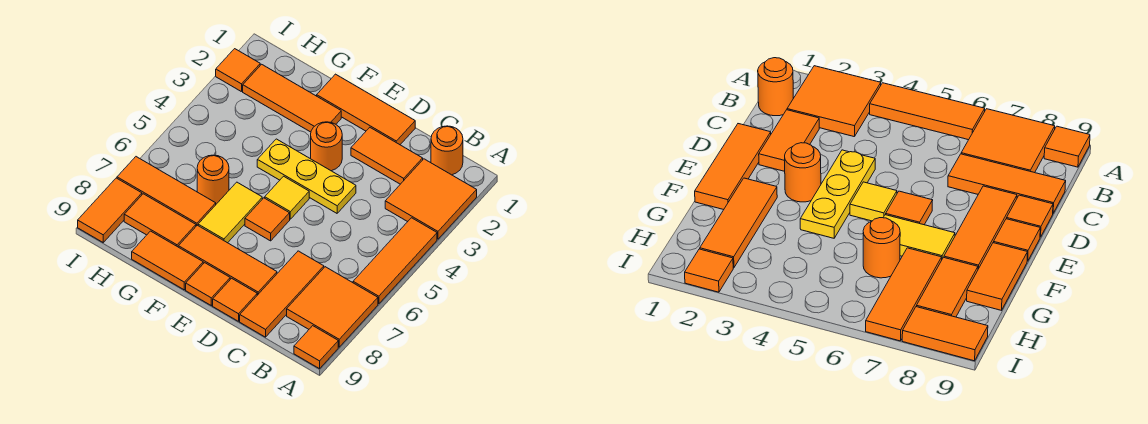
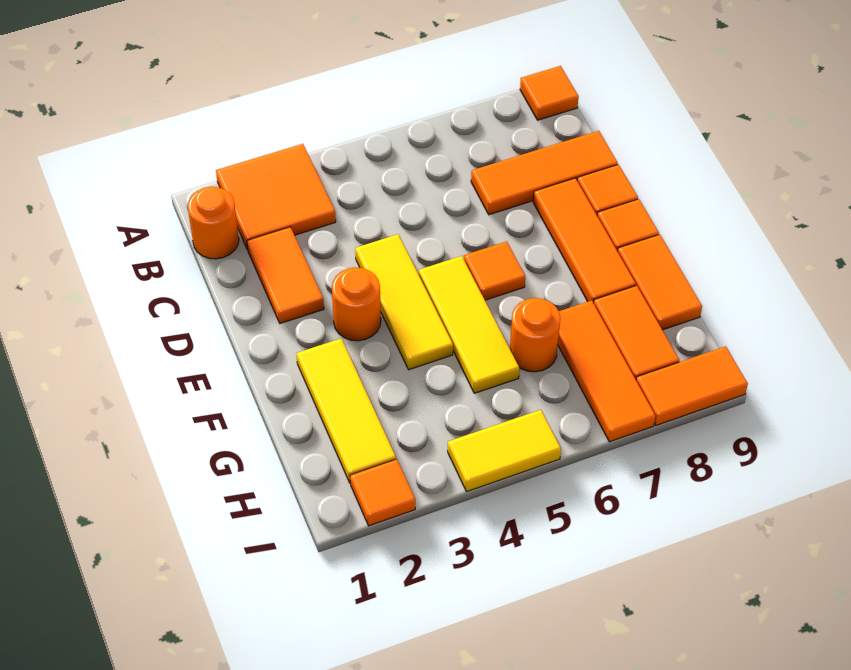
orange 1x3 tile [353,218,437,304] -> none
orange 2x2 tile [287,267,378,347] -> none
orange 1x3 tile [317,74,415,145] -> none
yellow 1x3 plate [257,139,356,213] -> yellow 1x3 tile [355,234,453,370]
yellow 1x1 tile [265,176,309,219] -> yellow 1x3 tile [419,256,519,393]
orange 1x3 tile [243,64,341,132] -> yellow 1x3 tile [296,339,396,482]
yellow 1x2 tile [198,182,262,243] -> yellow 1x2 tile moved to [448,410,561,492]

